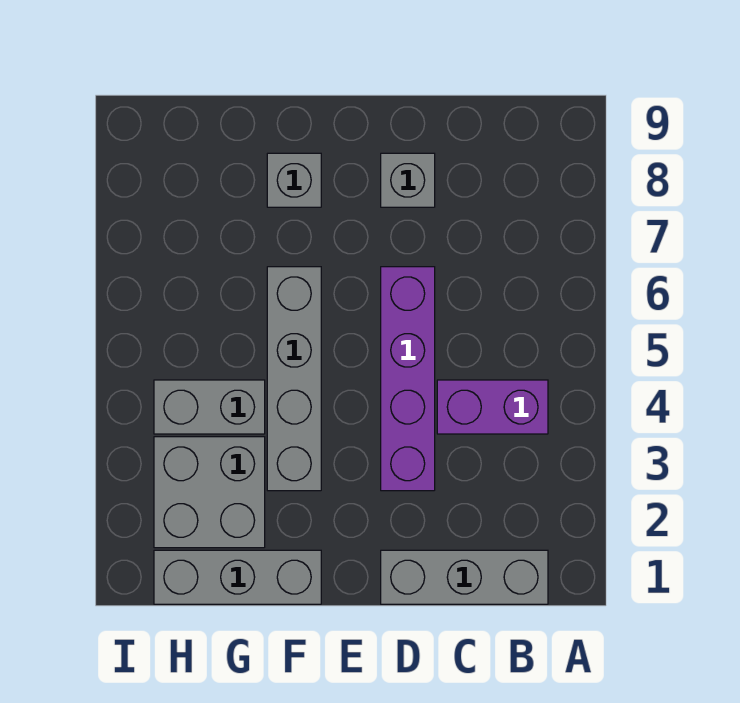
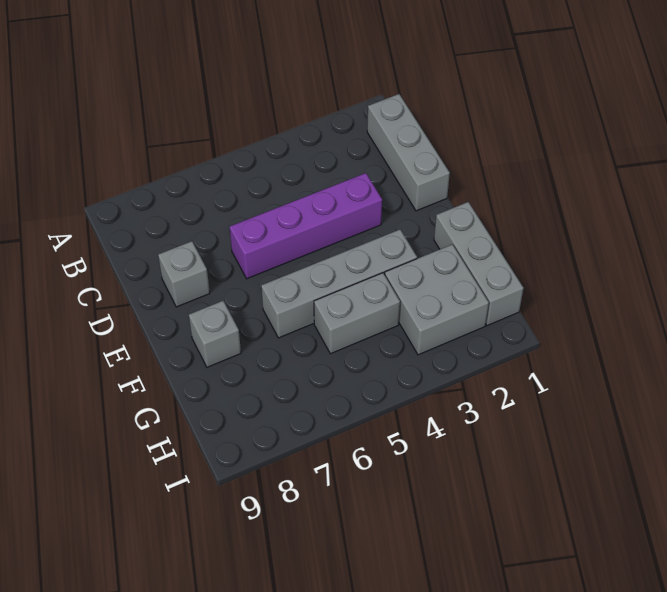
purple 1x2 brick [437,380,548,434] -> none
grey 1x2 brick [154,380,265,434] -> grey 1x2 brick turned to [314,273,400,354]

